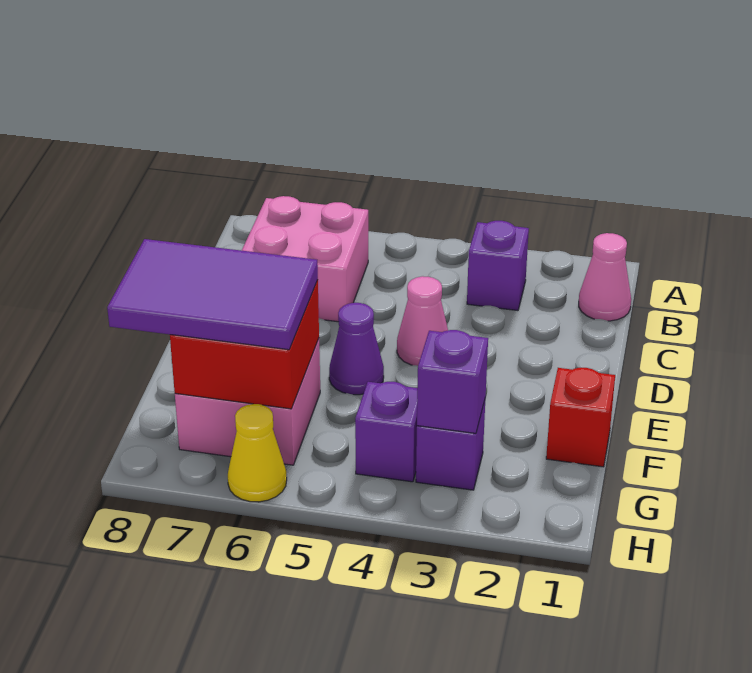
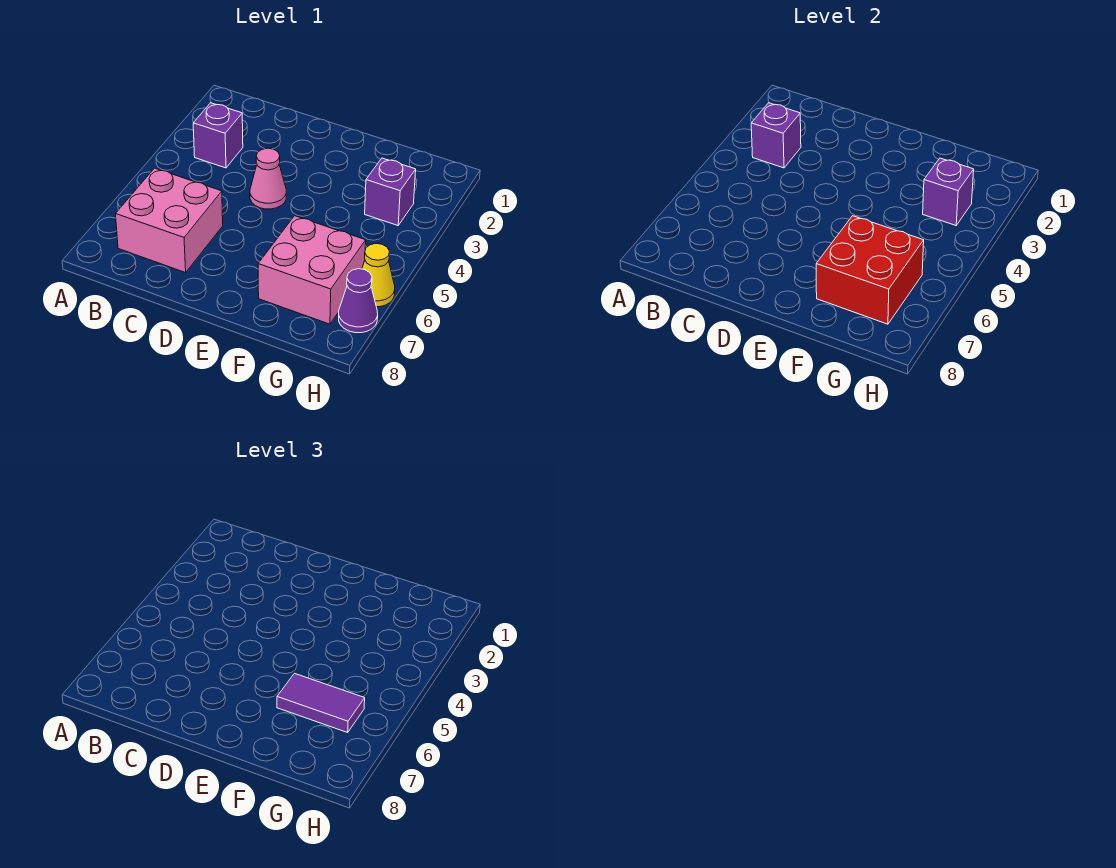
pink 1x1 cone [579,233,631,321] -> none
purple 1x1 cone [329,303,384,395] -> purple 1x1 cone moved to [339,269,378,333]
red 1x1 brick [546,368,615,467] -> none
purple 2x3 tile [107,239,318,350] -> purple 1x2 tile [277,674,365,732]
purple 1x1 brick [355,382,417,482] -> purple 1x1 brick moved to [751,103,801,168]

